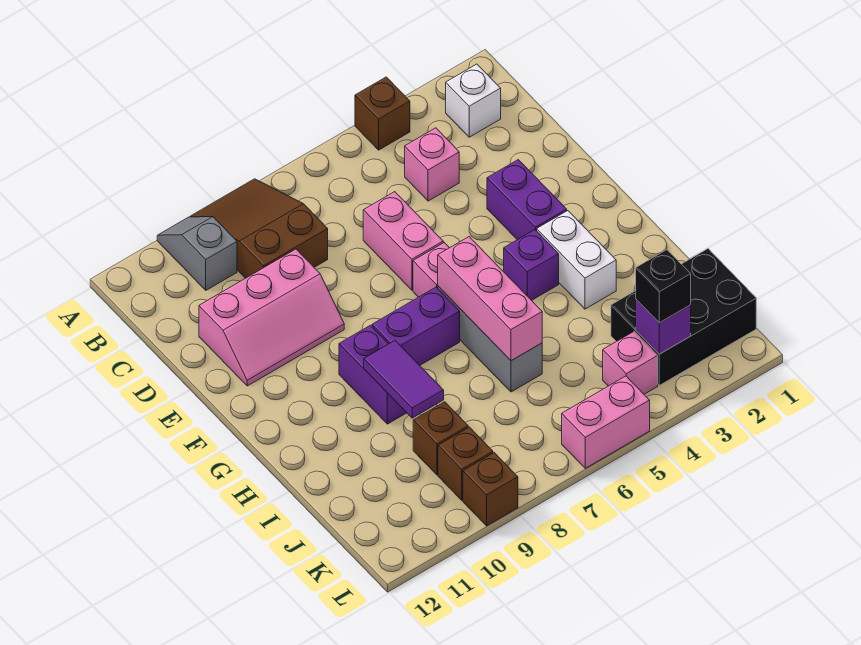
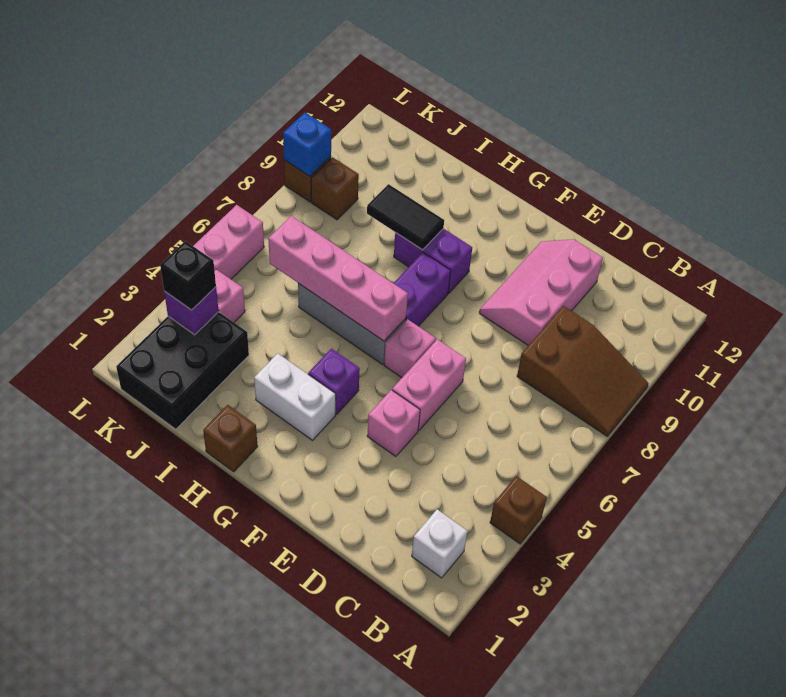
grey 1x2 slope [157,217,237,290] -> none
pink 1x1 brick [405,128,459,201] -> pink 1x1 brick moved to [367,390,420,456]
pink 1x2 brick [363,192,443,290] -> pink 1x2 brick turned to [392,339,466,430]
purple 1x2 brick [487,160,567,240] -> none
pink 1x3 brick [438,237,542,361] -> pink 1x4 brick [268,216,408,341]
purple 1x2 tile [364,341,444,418] -> black 1x2 tile [367,184,444,250]
brown 1x1 brick [413,402,468,475] -> brown 1x1 brick moved to [203,405,258,472]
none -> blue 1x1 brick [283,113,331,176]

